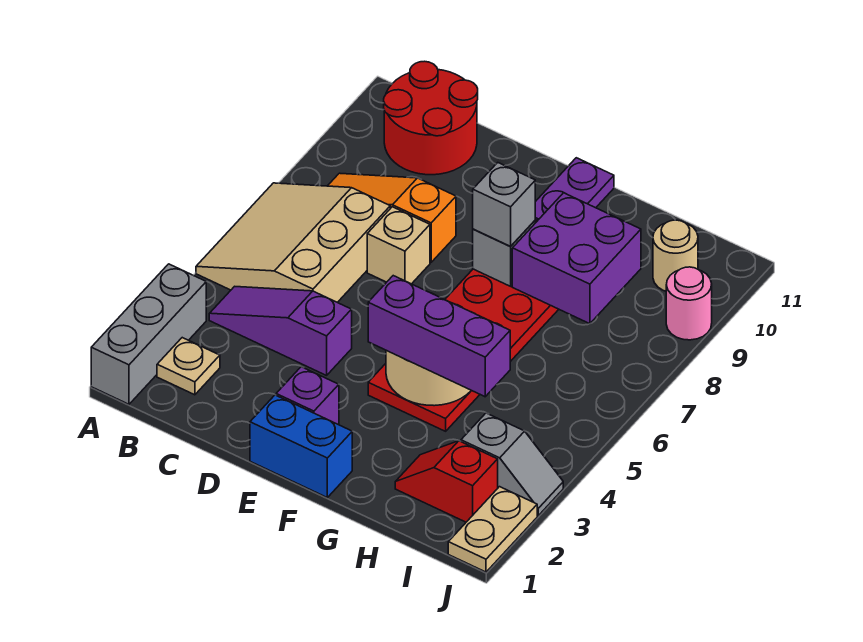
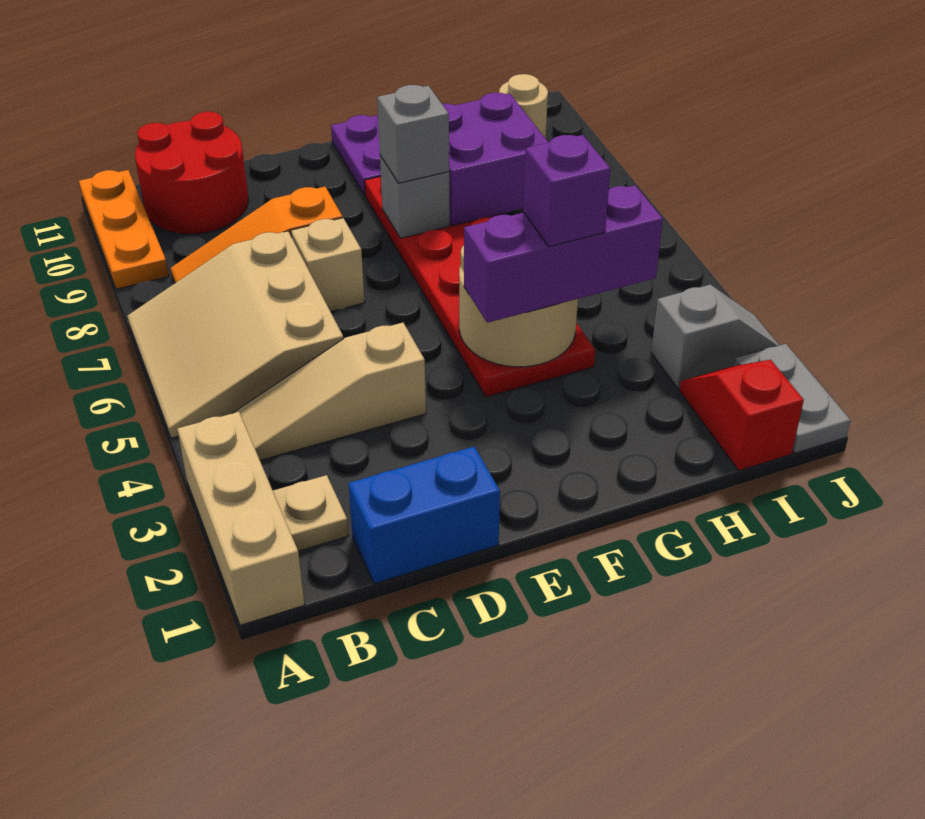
grey 1x3 brick [91,264,206,404] -> tan 1x3 brick [177,412,305,625]
none -> orange 1x3 plate [79,170,169,289]
purple 1x3 slope [209,286,352,376] -> tan 1x3 slope [233,323,426,460]
blue 1x2 brick [250,395,352,497] -> blue 1x2 brick moved to [348,447,500,584]
purple 1x1 brick [276,367,339,424] -> purple 1x1 brick moved to [523,135,610,247]
red 1x2 slope [395,441,498,522] -> red 1x2 slope turned to [679,360,804,471]
tan 1x2 plate [448,487,537,572] -> grey 1x2 plate [734,344,851,453]
pink 1x1 round brick [666,267,712,340] -> none

